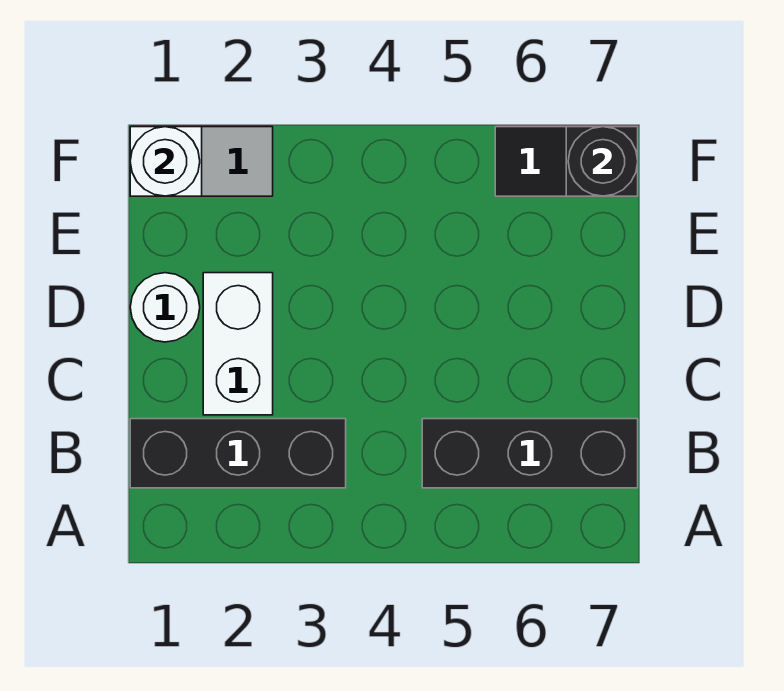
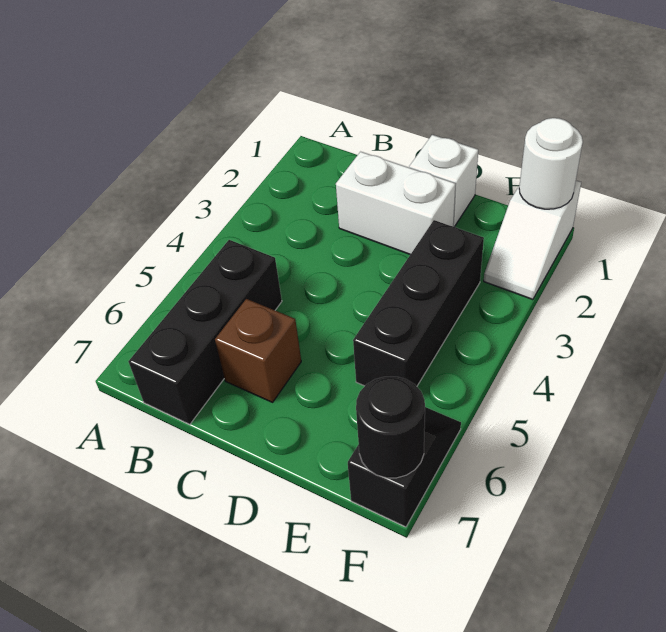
black 1x3 brick [130,419,346,488] -> black 1x3 brick moved to [353,220,484,386]
none -> brown 1x1 brick [215,299,301,402]
white 1x1 round brick [130,273,200,342] -> white 1x1 brick [409,135,478,227]

